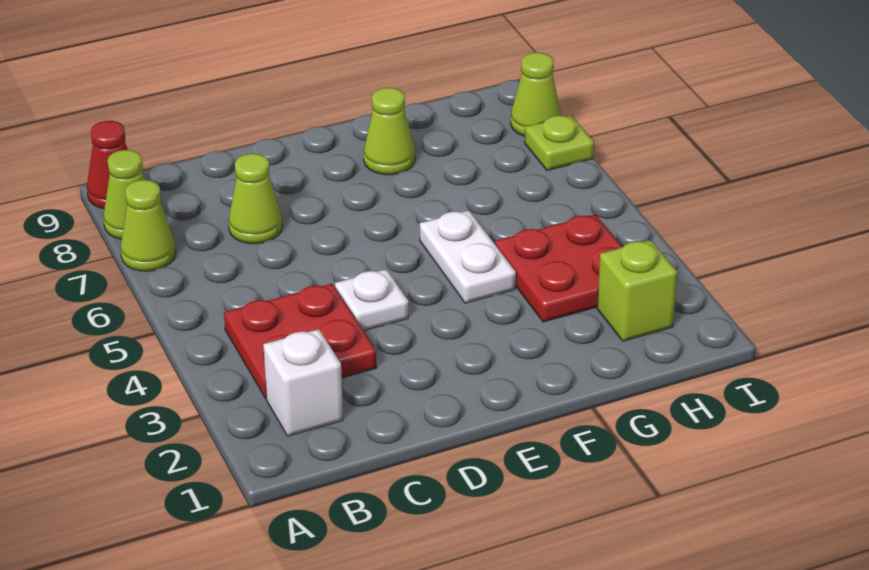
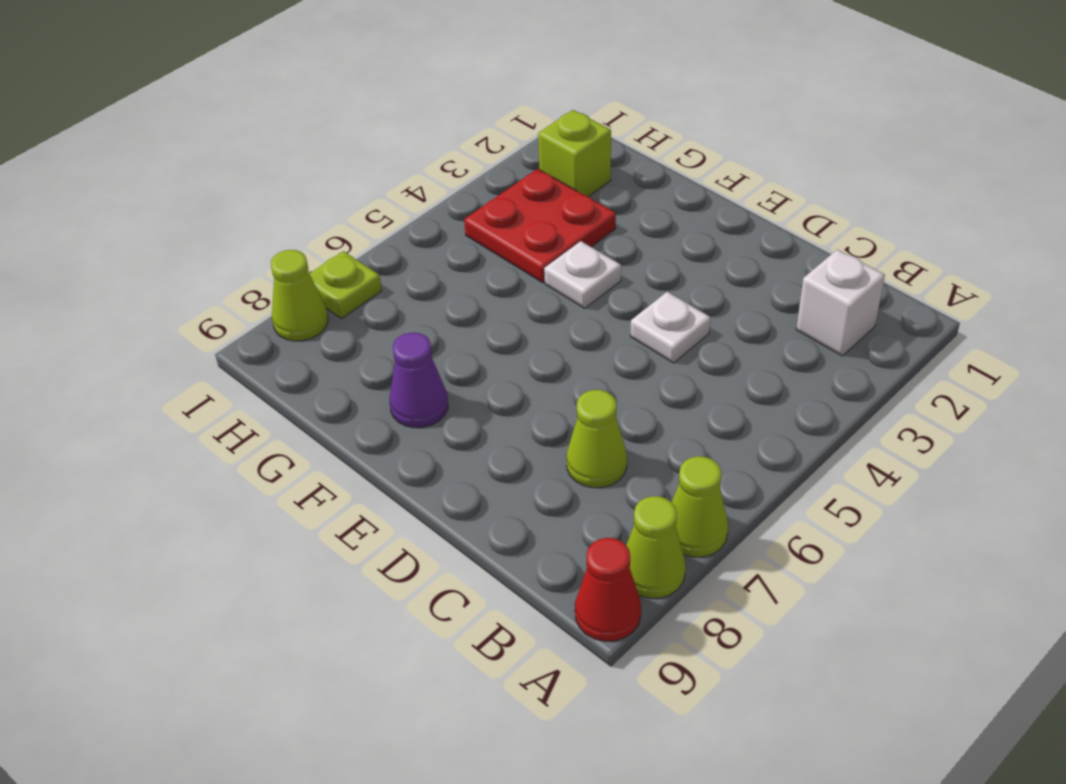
red 2x2 plate [224,284,377,399] -> none
white 1x2 plate [420,211,516,303] -> white 1x1 plate [544,241,621,308]
lime 1x1 cone [364,88,415,175] -> purple 1x1 cone [389,333,448,428]

